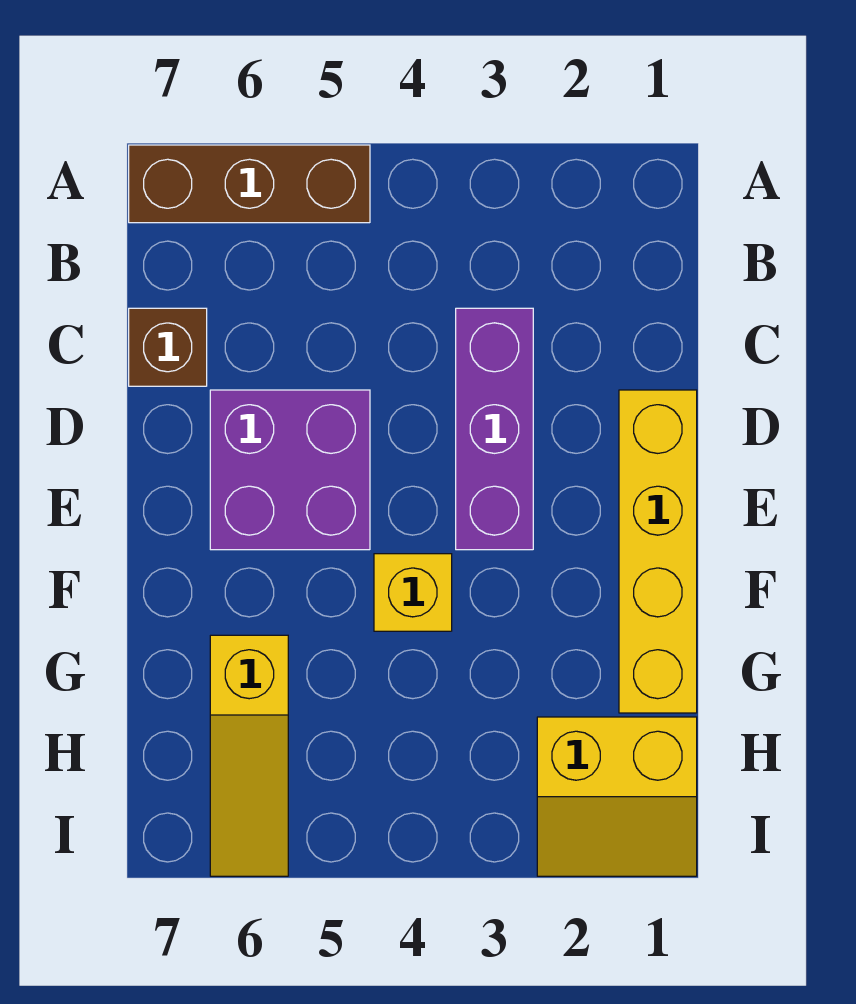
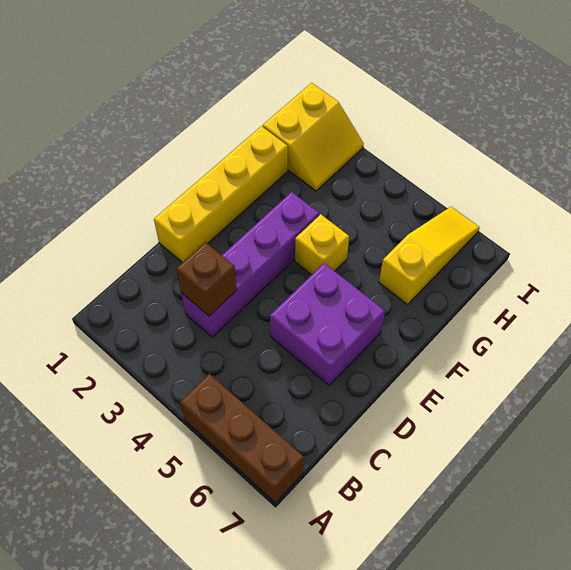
purple 1x3 brick [456,308,533,550] -> purple 1x4 brick [181,192,319,337]
brown 1x1 brick [129,308,207,386] -> brown 1x1 brick moved to [176,242,237,316]
yellow 2x2 slope [537,717,697,876] -> yellow 2x2 slope turned to [263,83,364,191]

